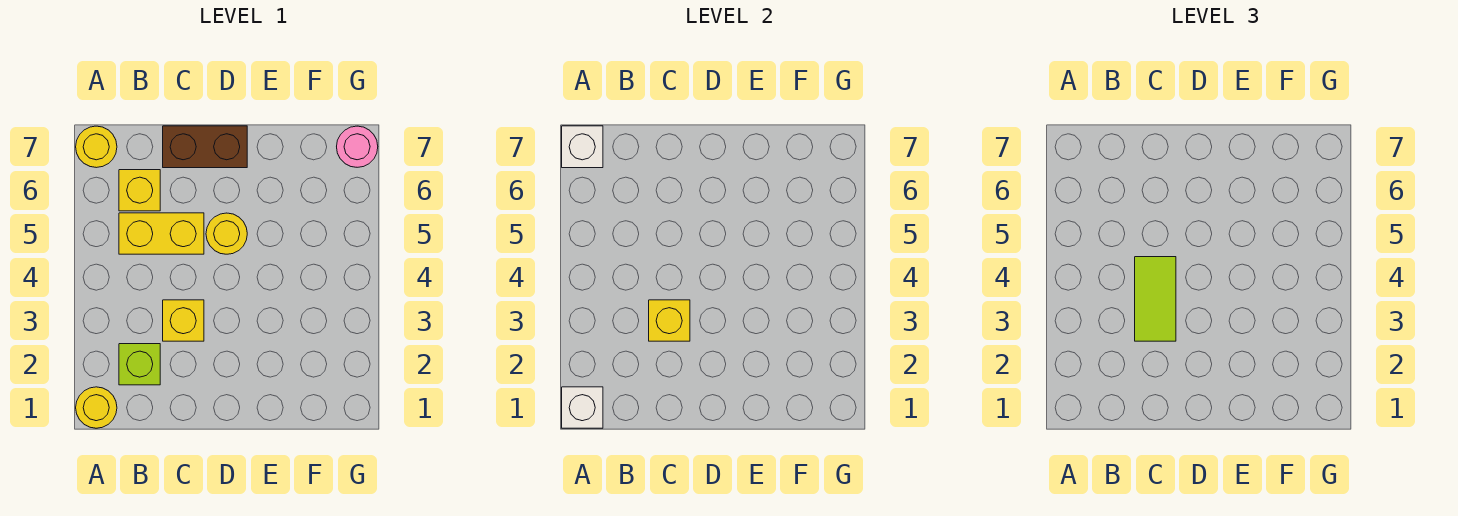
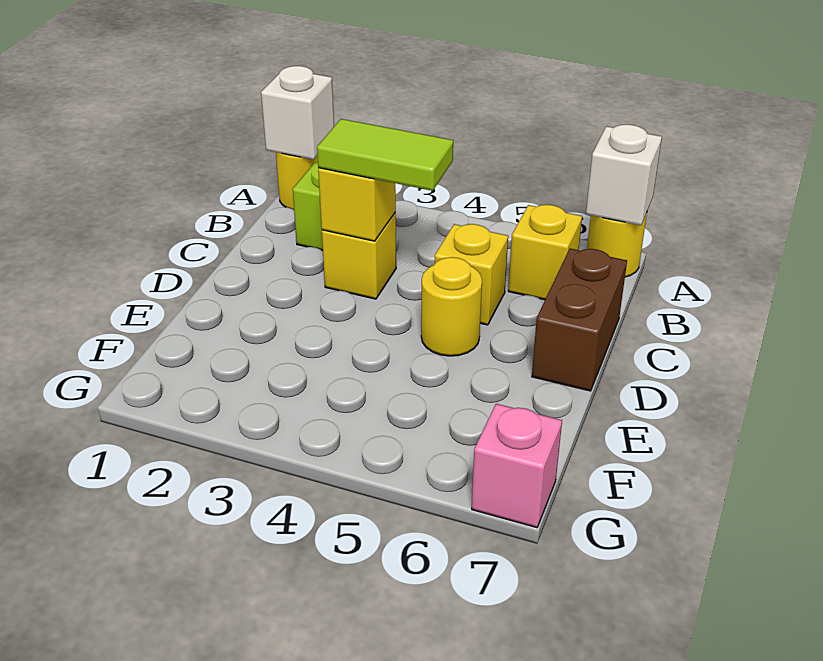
yellow 1x2 brick [119,213,204,254] -> yellow 1x1 brick [435,224,508,325]
pink 1x1 round brick [337,126,378,167] -> pink 1x1 brick [472,404,562,528]

